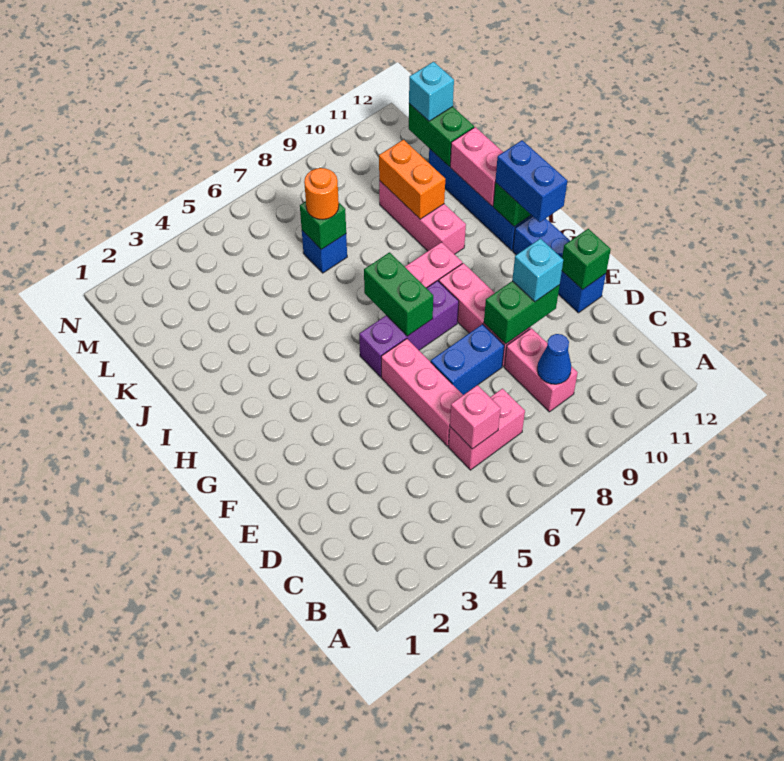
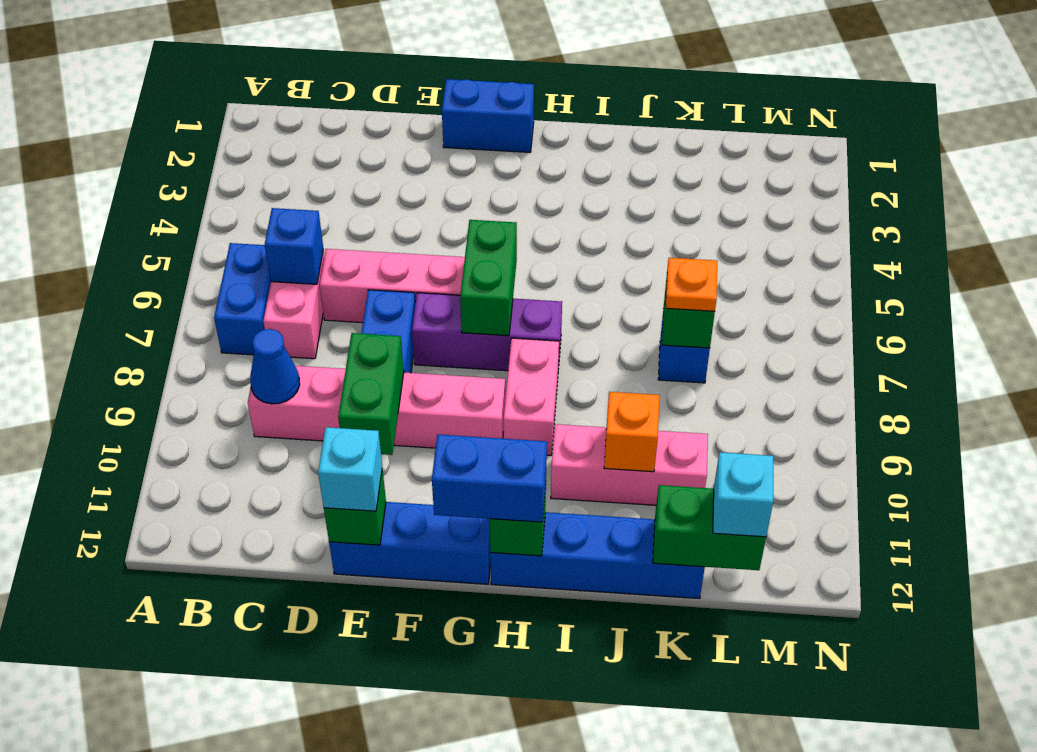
none -> blue 1x2 brick [214,243,271,355]
pink 1x1 brick [450,385,501,449] -> blue 1x1 brick [265,208,323,284]
cyan 1x1 brick [512,239,563,302] -> cyan 1x1 brick moved to [318,427,382,511]
none -> blue 1x2 brick [442,79,534,152]
purple 1x3 brick [359,281,459,377] -> purple 1x3 brick turned to [412,293,562,371]
green 1x2 brick [364,252,433,336] -> green 1x2 brick turned to [460,220,517,336]
pink 1x2 brick [450,127,503,206] -> none
orange 1x2 brick [379,140,445,219] -> orange 1x1 brick [604,392,660,472]
orange 1x1 round brick [304,168,339,220] -> orange 1x1 plate [666,258,717,311]

